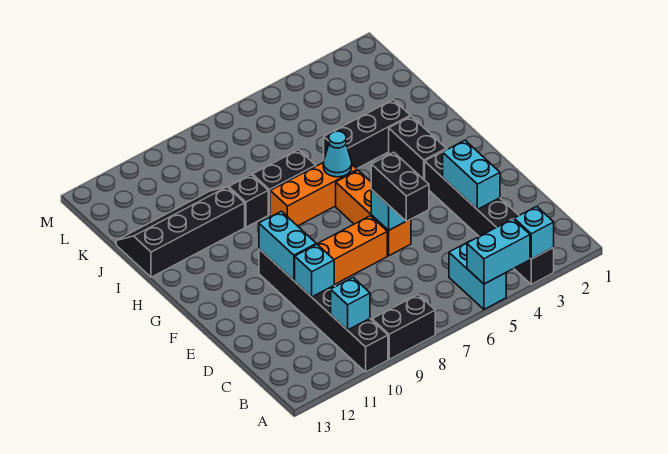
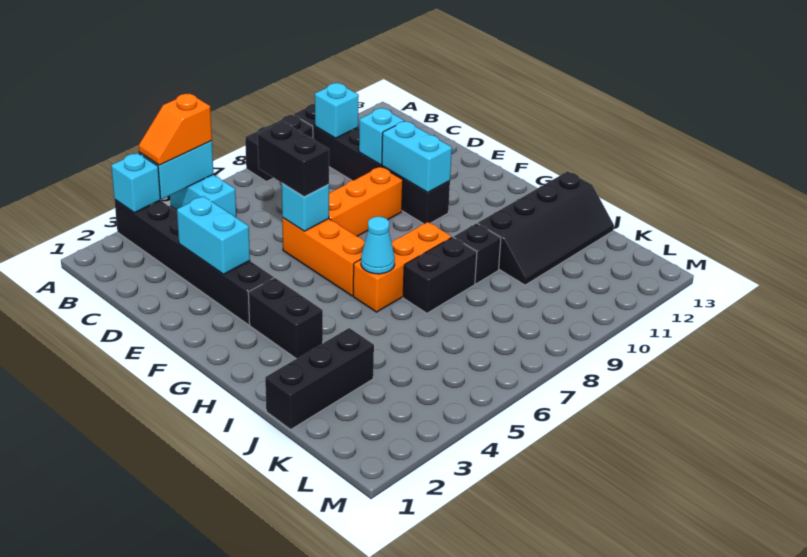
none -> orange 1x2 slope [139,93,212,165]
black 1x3 brick [324,100,410,169] -> black 1x3 brick moved to [265,328,374,430]

